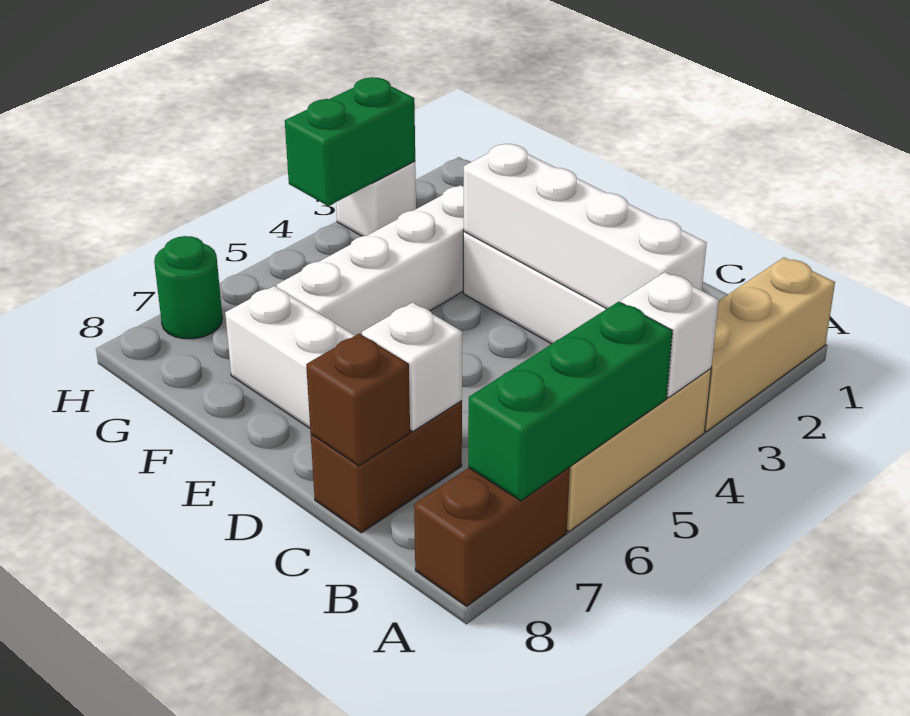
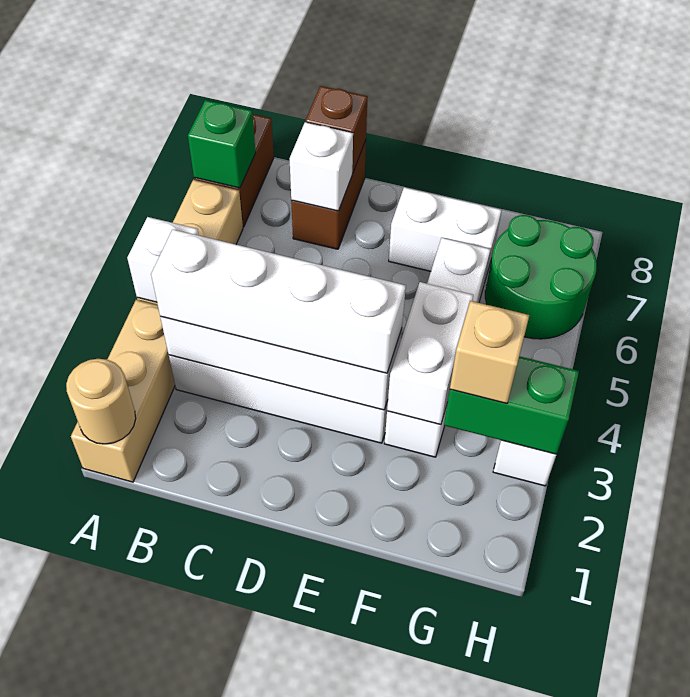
none -> tan 1x1 round brick [66,359,136,444]
green 1x3 brick [468,302,672,501] -> green 1x1 brick [188,100,256,188]
none -> white 1x4 brick [151,229,406,373]
none -> white 1x2 brick [387,282,473,425]
none -> tan 1x1 brick [450,301,529,403]
green 1x2 brick [285,77,415,206] -> green 1x2 brick turned to [444,356,579,454]
green 1x1 round brick [154,236,222,339] -> green 2x2 round brick [485,215,597,339]

